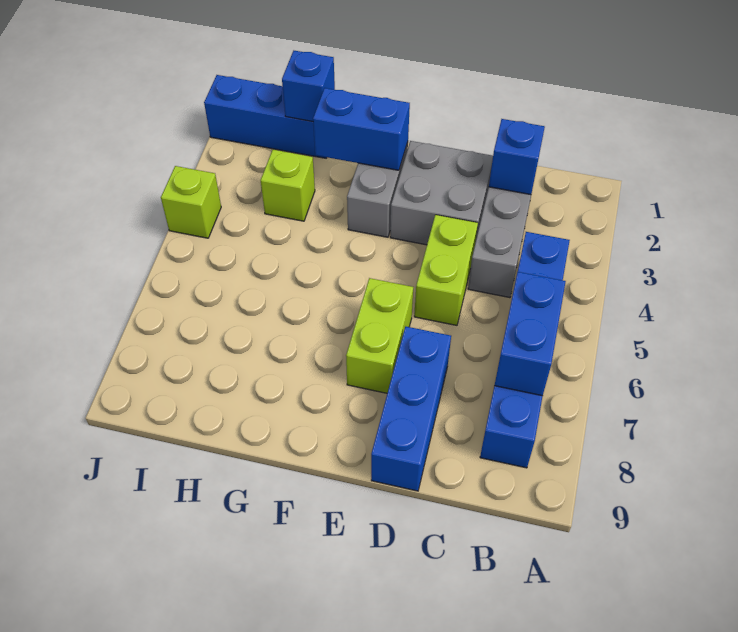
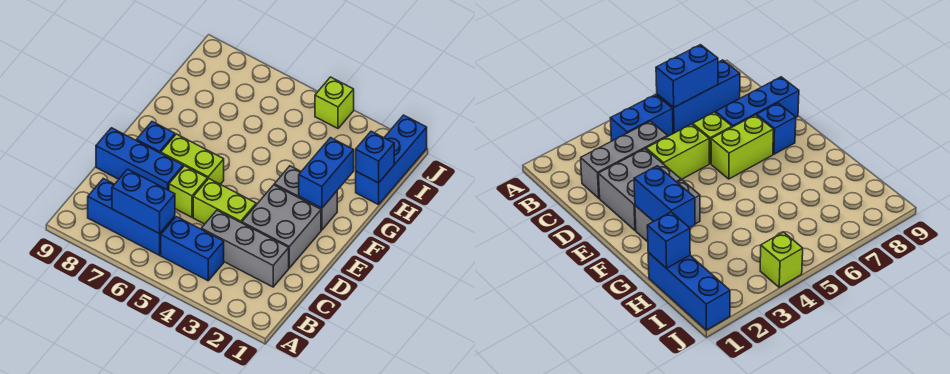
blue 1x1 brick [489,119,545,195] -> blue 1x1 brick moved to [136,122,175,153]
lime 1x1 brick [261,150,315,221] -> lime 1x1 brick moved to [169,166,208,217]

